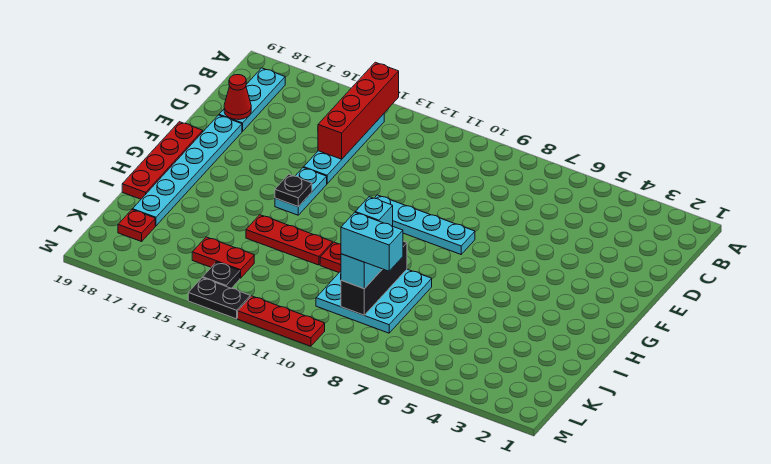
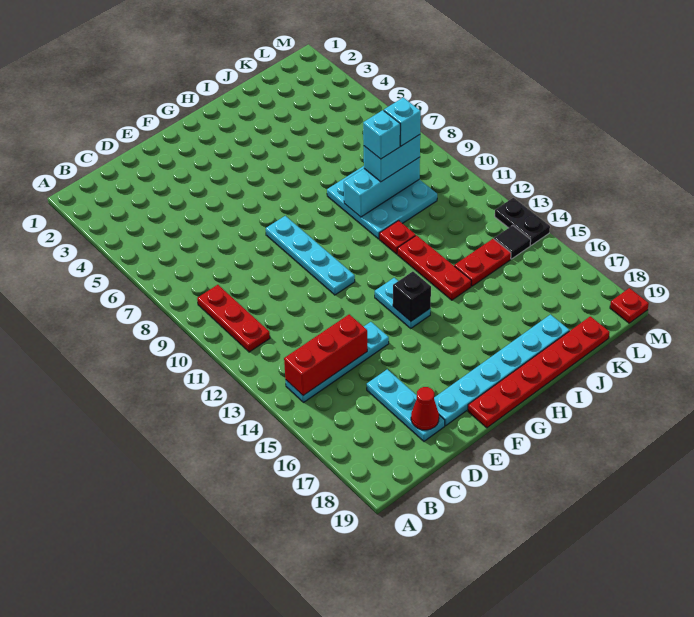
red 1x4 brick [318,62,399,159] -> red 1x3 brick [284,314,367,396]
cyan 1x3 plate [219,68,285,131] -> cyan 1x3 plate turned to [367,369,445,441]
cyan 1x2 plate [275,168,327,215] -> cyan 1x2 plate turned to [375,278,431,328]
red 1x4 plate [122,122,203,199] -> red 1x6 plate [468,316,610,428]
black 1x1 plate [275,174,312,206] -> black 1x1 brick [393,272,431,321]
black 1x3 brick [341,241,407,315] -> cyan 1x3 brick [344,157,420,217]
cyan 1x2 brick [341,212,403,271] -> cyan 1x1 brick [384,98,421,146]
red 1x2 plate [192,237,254,278] -> red 1x2 plate turned to [454,239,511,286]
red 1x1 plate [118,210,155,242] -> red 1x1 plate moved to [610,288,649,323]
black 1x1 plate [203,262,240,288] -> black 1x1 tile [494,225,531,259]
red 1x3 plate [238,296,325,346] -> red 1x3 plate moved to [197,285,270,352]

